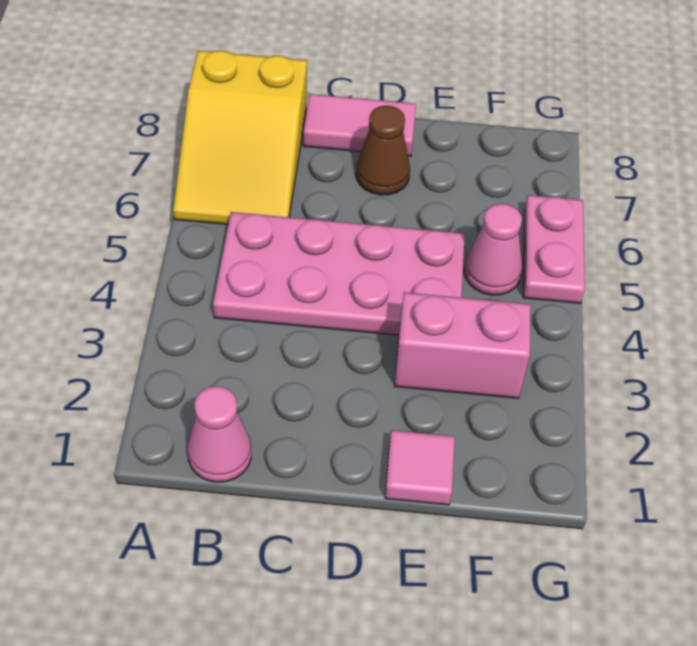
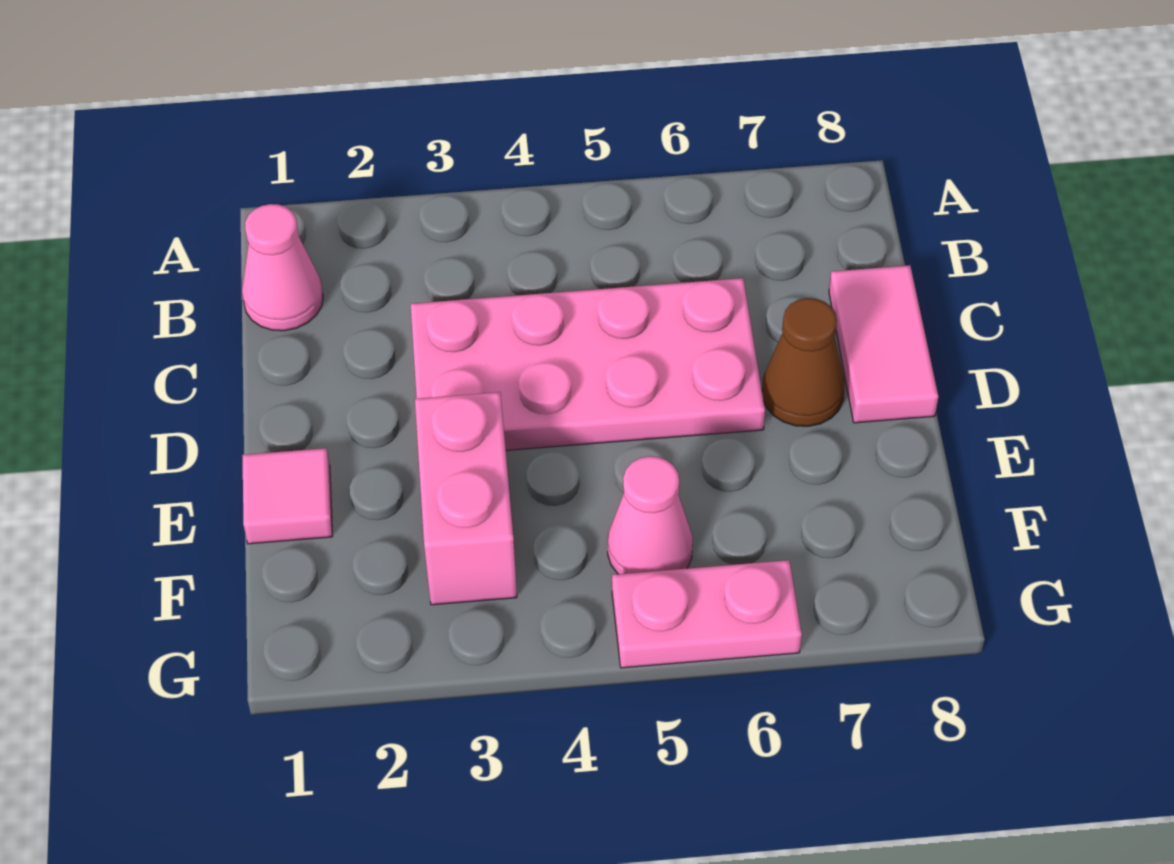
yellow 2x3 slope [173,51,307,224] -> none
pink 2x4 plate [213,212,465,335] -> pink 2x4 plate turned to [411,278,765,450]

